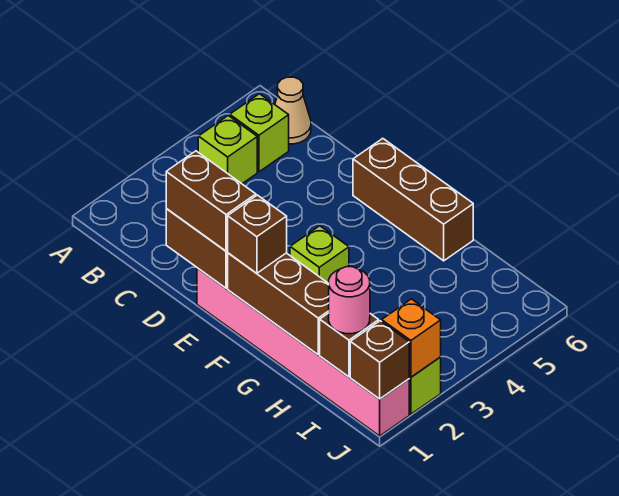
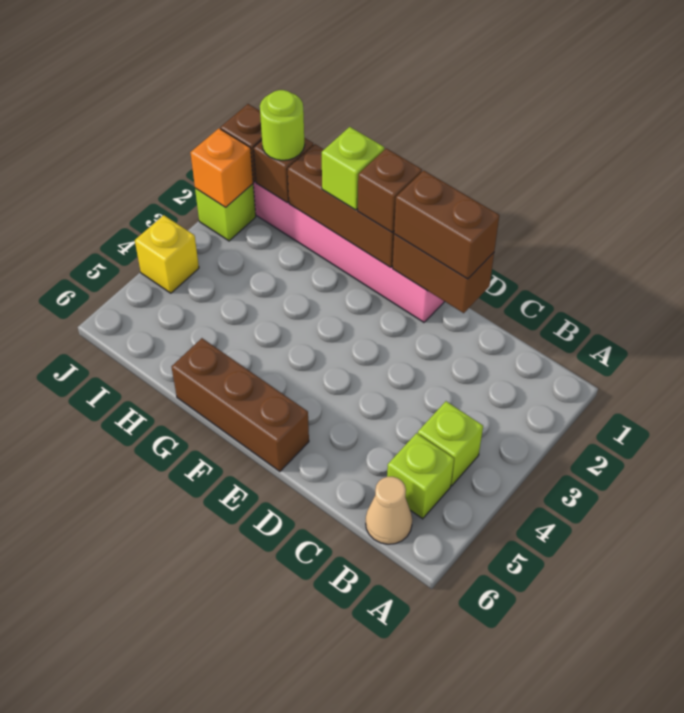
lime 1x1 brick [290,226,349,283] -> lime 1x1 brick moved to [322,127,384,210]
pink 1x1 round brick [329,267,370,334] -> lime 1x1 round brick [260,90,305,160]
none -> yellow 1x1 brick [135,215,199,293]

